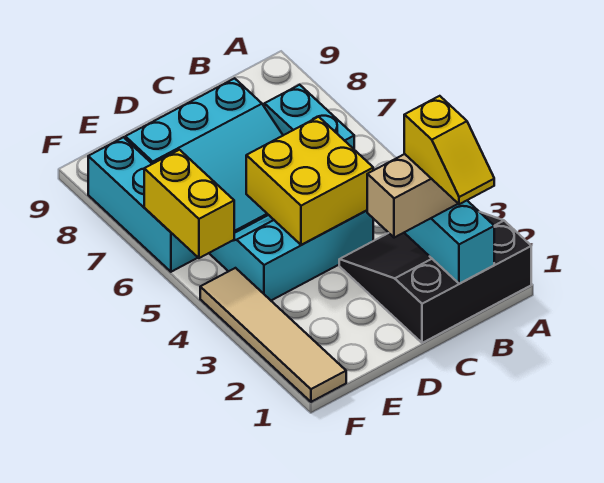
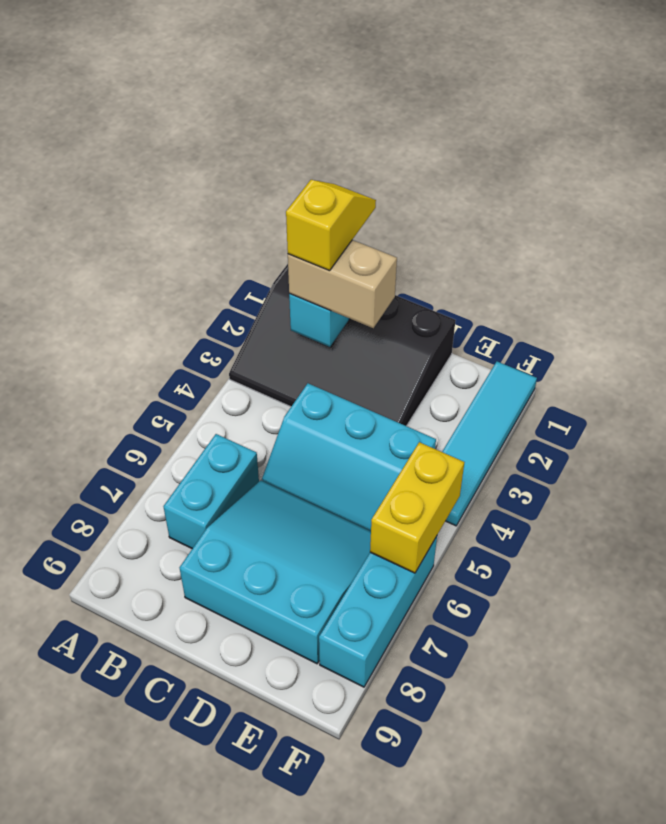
black 3x3 slope [339,212,531,343] -> black 3x4 slope [229,264,456,426]
yellow 2x2 brick [246,117,373,245] -> none
tan 1x4 tile [200,268,346,402] -> cyan 1x4 tile [442,362,537,526]

